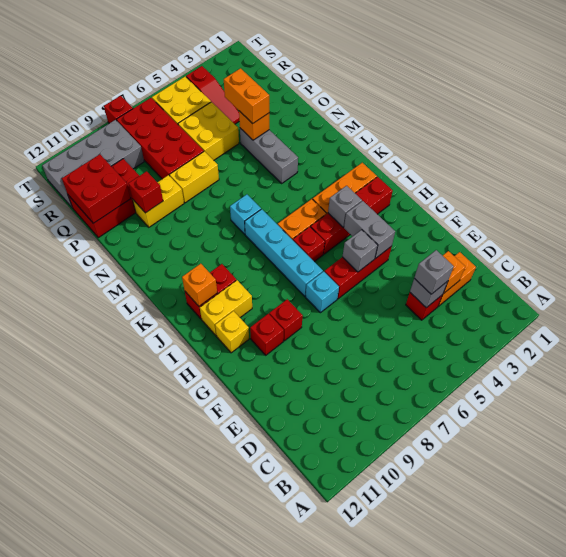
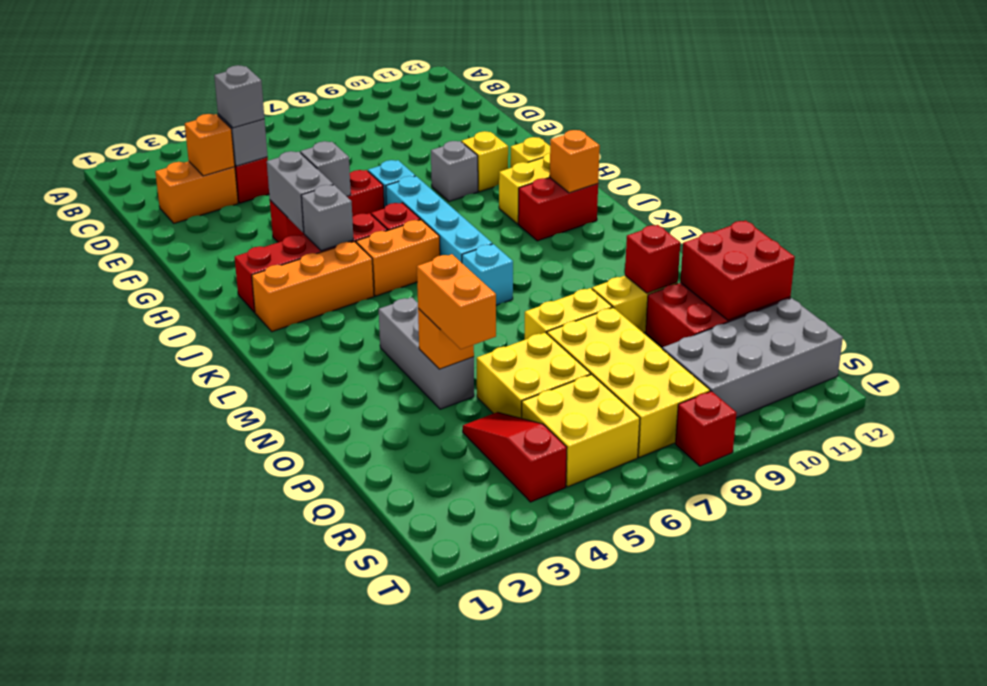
red 1x1 brick [269,299,303,341] -> grey 1x1 brick [431,141,478,201]
red 1x1 brick [250,314,284,355] -> yellow 1x1 brick [462,131,508,192]
red 2x4 brick [117,98,204,179] -> yellow 2x4 brick [547,307,710,457]

